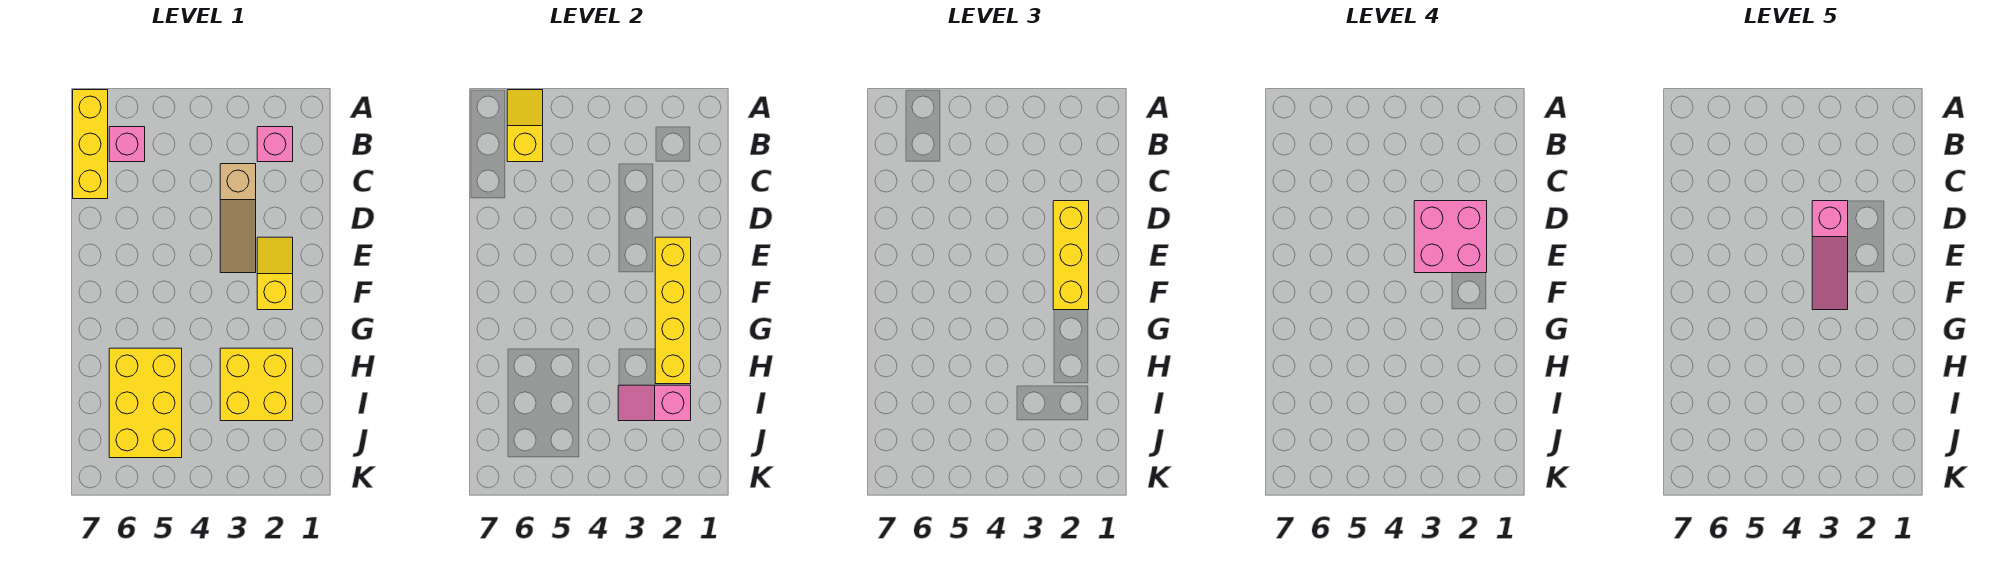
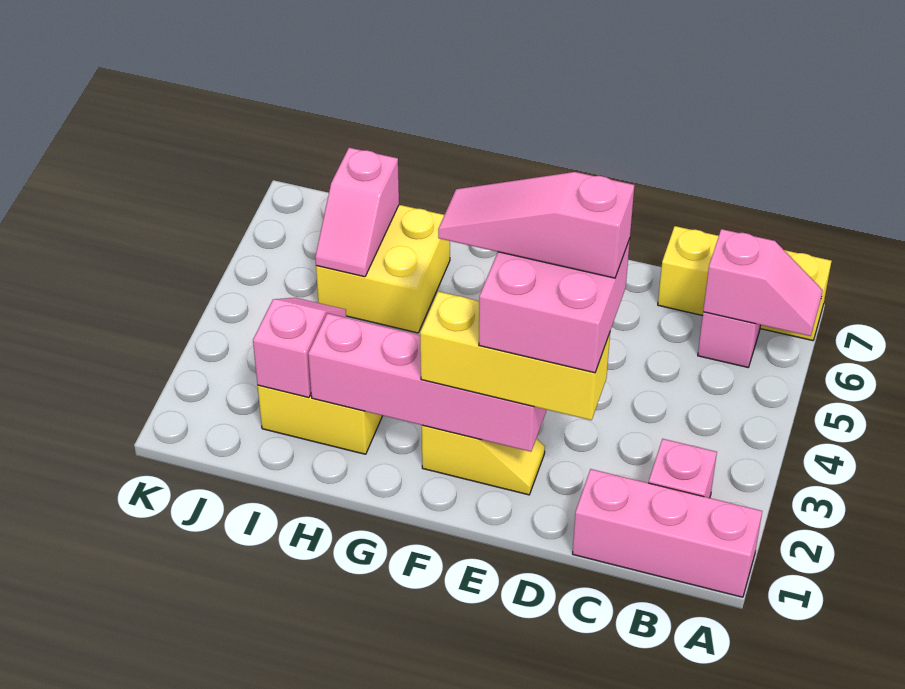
none -> pink 1x3 brick [573,469,762,597]
yellow 1x2 slope [507,90,543,162] -> pink 1x2 slope [703,229,823,336]
tan 1x3 slope [220,164,256,273] -> none
yellow 1x4 brick [655,237,691,384] -> pink 1x4 brick [308,313,547,452]
yellow 2x3 brick [109,348,182,458] -> yellow 2x2 brick [316,205,450,333]
none -> pink 1x2 slope [315,148,399,277]

